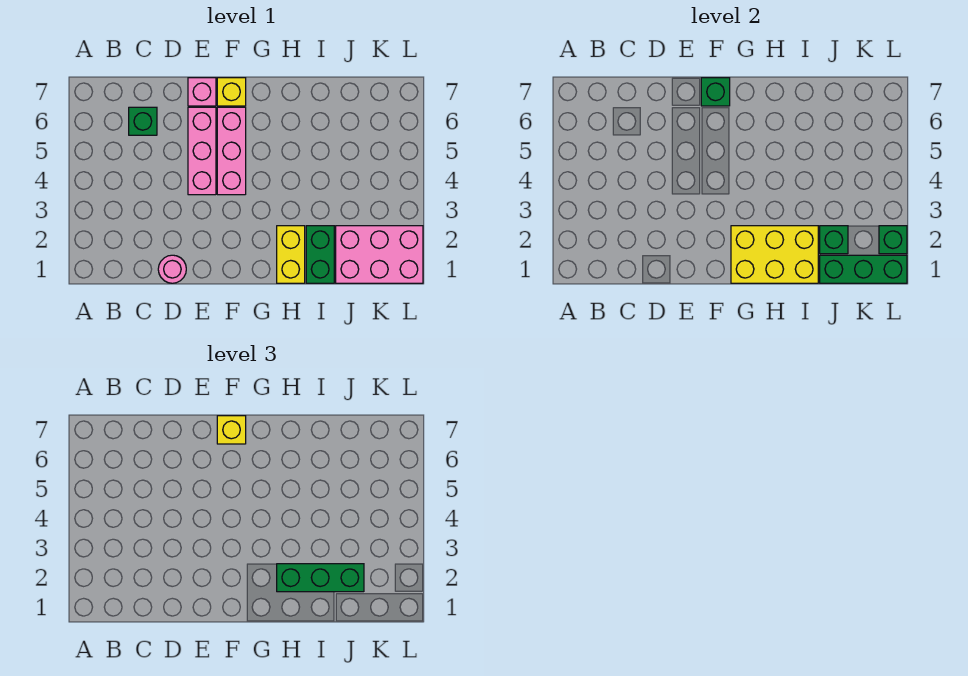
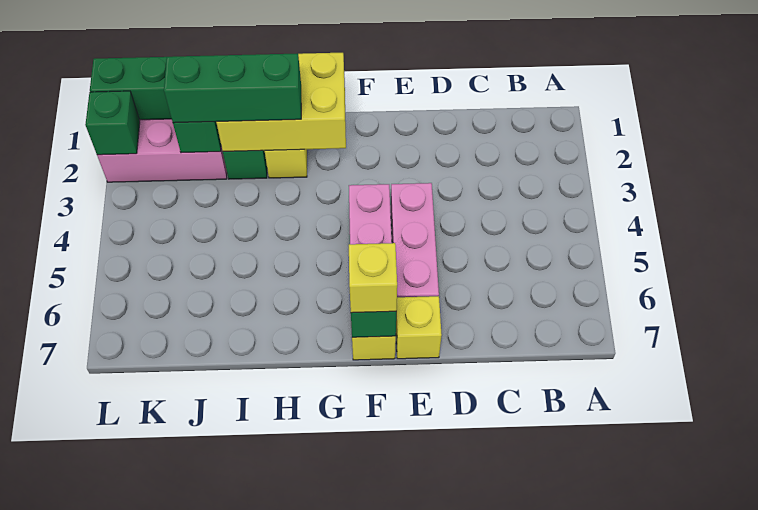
green 1x1 brick [129,107,157,135] -> none
pink 1x1 round brick [158,255,186,283] -> none
pink 1x1 brick [188,78,216,106] -> yellow 1x1 brick [396,296,442,359]

